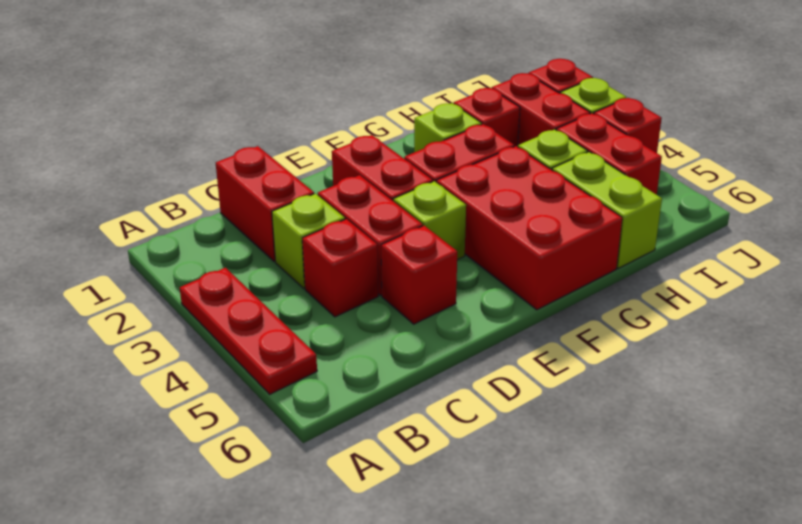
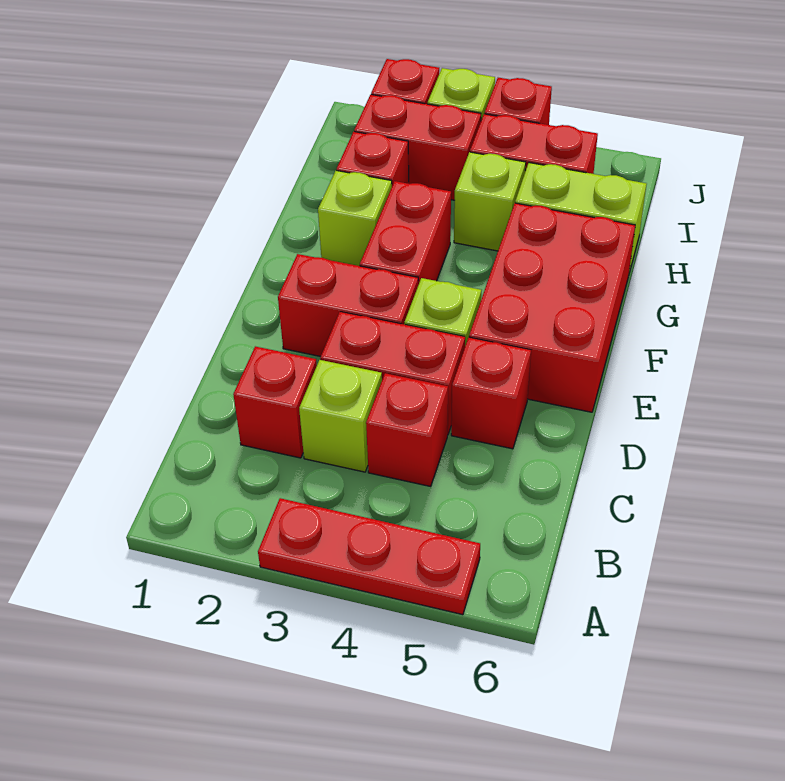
red 1x2 brick [216,146,314,262] -> red 1x1 brick [233,346,317,458]
red 2x3 brick [436,146,622,310] -> red 2x3 brick turned to [469,203,635,412]

